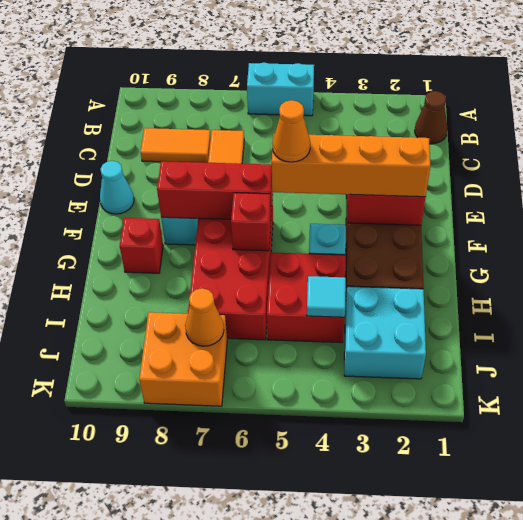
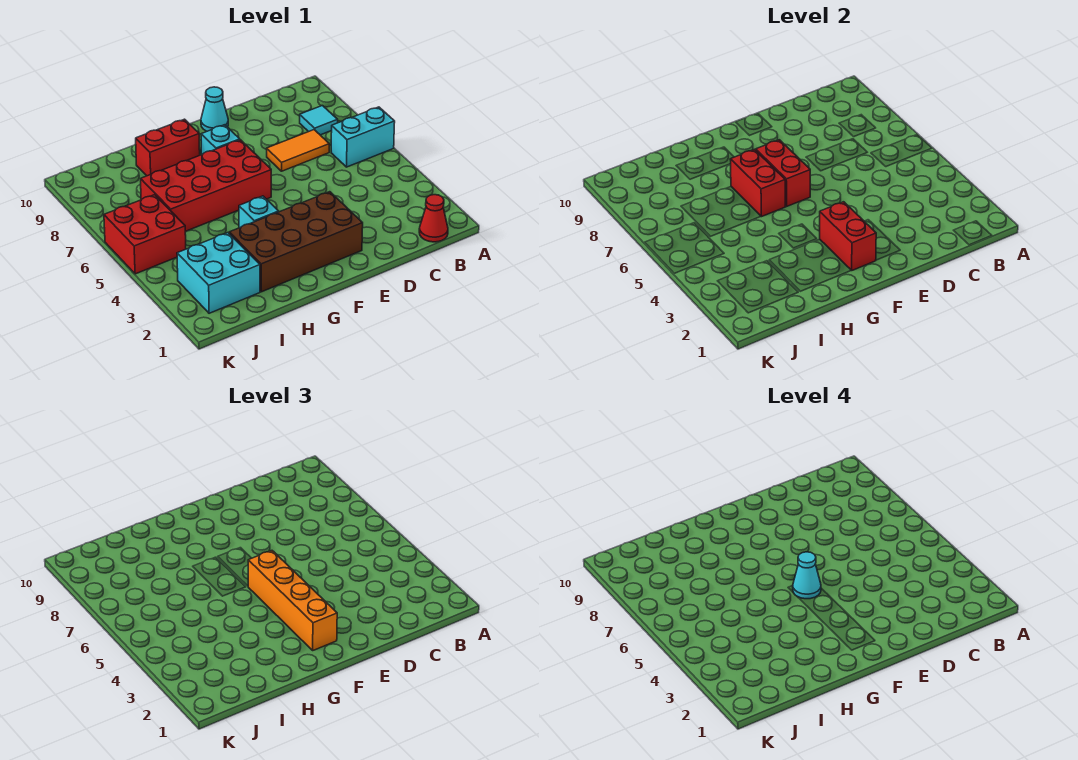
cyan 1x2 brick [247,63,314,116] -> cyan 1x2 brick turned to [331,107,395,167]
brown 1x1 cone [415,91,447,144] -> red 1x1 cone [419,195,448,242]
orange 1x2 tile [141,128,211,163] -> none
orange 1x1 cone [272,100,310,162] -> cyan 1x1 cone [793,552,821,599]
red 1x3 brick [157,161,273,219] -> red 1x2 brick [756,140,810,206]
red 1x1 brick [231,193,271,251] -> red 1x2 brick [730,149,785,217]
red 1x1 brick [120,218,163,273] -> red 1x2 brick [136,119,200,176]
red 2x2 brick [267,253,345,343] -> red 2x2 brick moved to [104,195,186,274]
cyan 1x1 tile [307,276,346,317] -> cyan 1x1 tile moved to [300,106,338,135]
orange 2x2 brick [139,312,227,406] -> none
orange 1x1 cone [185,288,224,346] -> none

